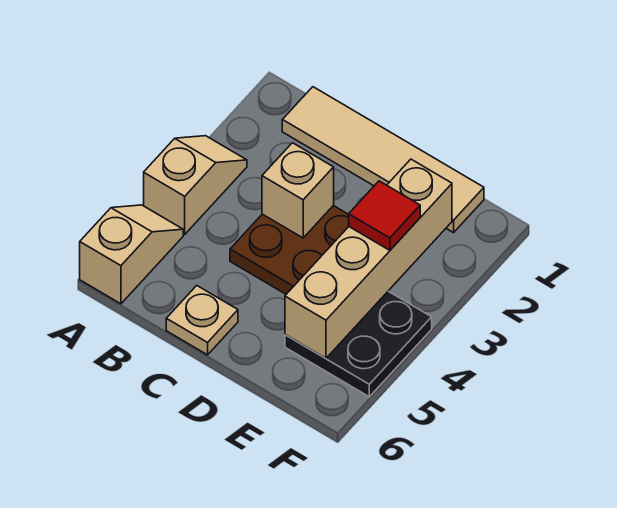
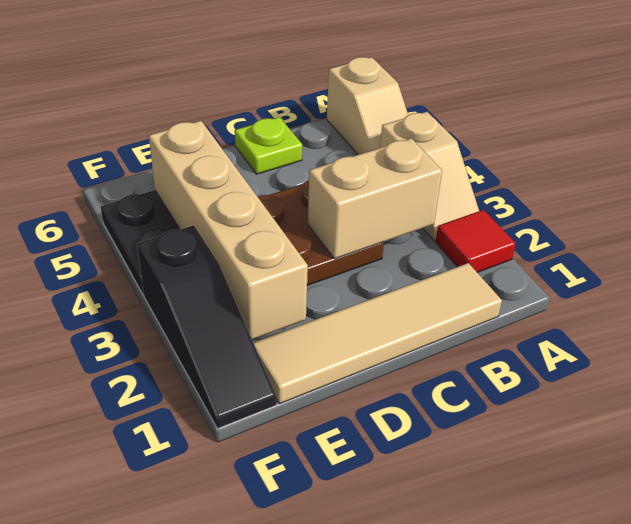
tan 1x1 brick [262,143,334,238] -> tan 1x2 brick [308,138,442,259]
tan 1x1 plate [166,286,238,355] -> lime 1x1 plate [235,117,302,174]
red 1x1 tile [349,181,420,250] -> red 1x1 tile moved to [436,210,516,272]
none -> black 1x3 slope [137,225,277,429]

